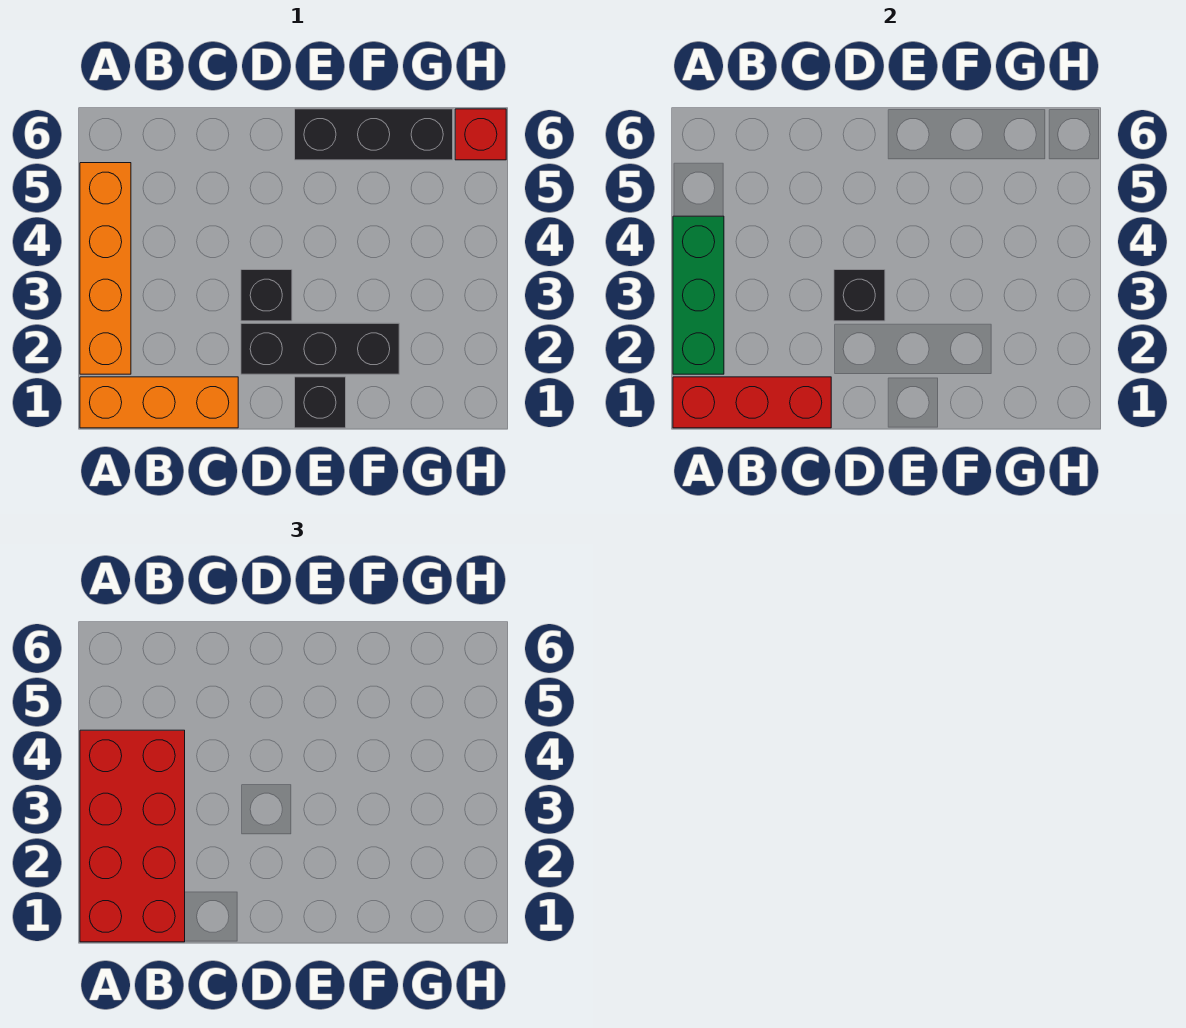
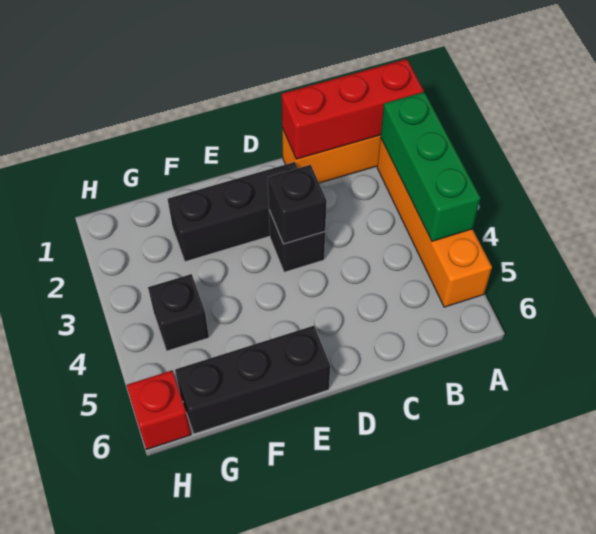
red 2x4 brick [80,730,185,942] -> none
black 1x1 brick [295,377,346,428] -> black 1x1 brick moved to [148,274,209,351]

